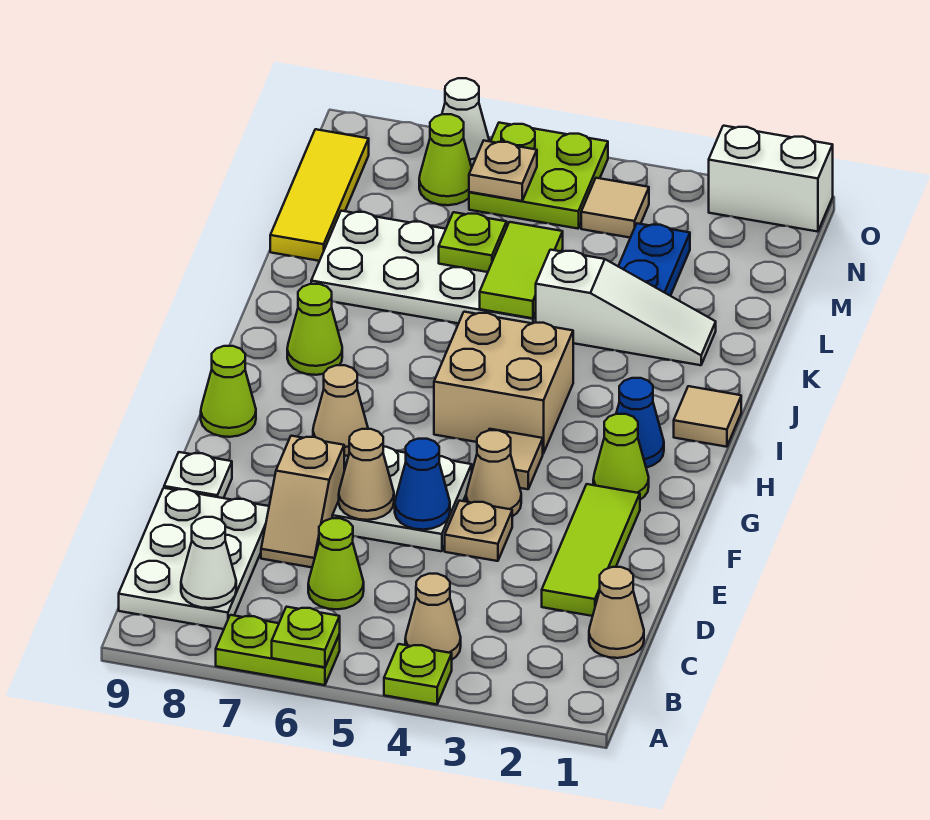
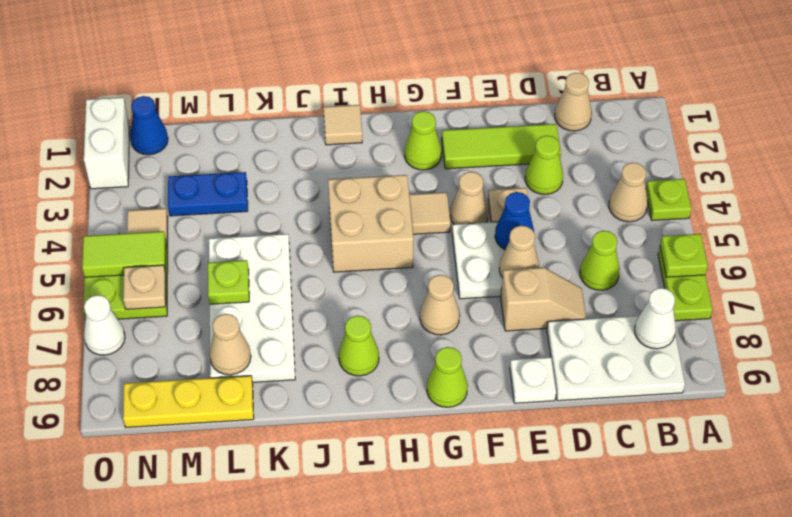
blue 1x1 cone [616,378,664,468] -> blue 1x1 cone moved to [130,96,168,155]
white 1x3 slope [536,250,716,365] -> none
lime 1x2 tile [480,222,563,318] -> lime 1x2 tile moved to [82,231,166,277]
none -> tan 1x1 cone [209,314,251,375]
yellow 1x3 tile [270,129,369,261] -> yellow 1x3 plate [123,376,254,427]
lime 1x1 cone [419,114,472,205] -> lime 1x1 cone moved to [525,136,563,194]

